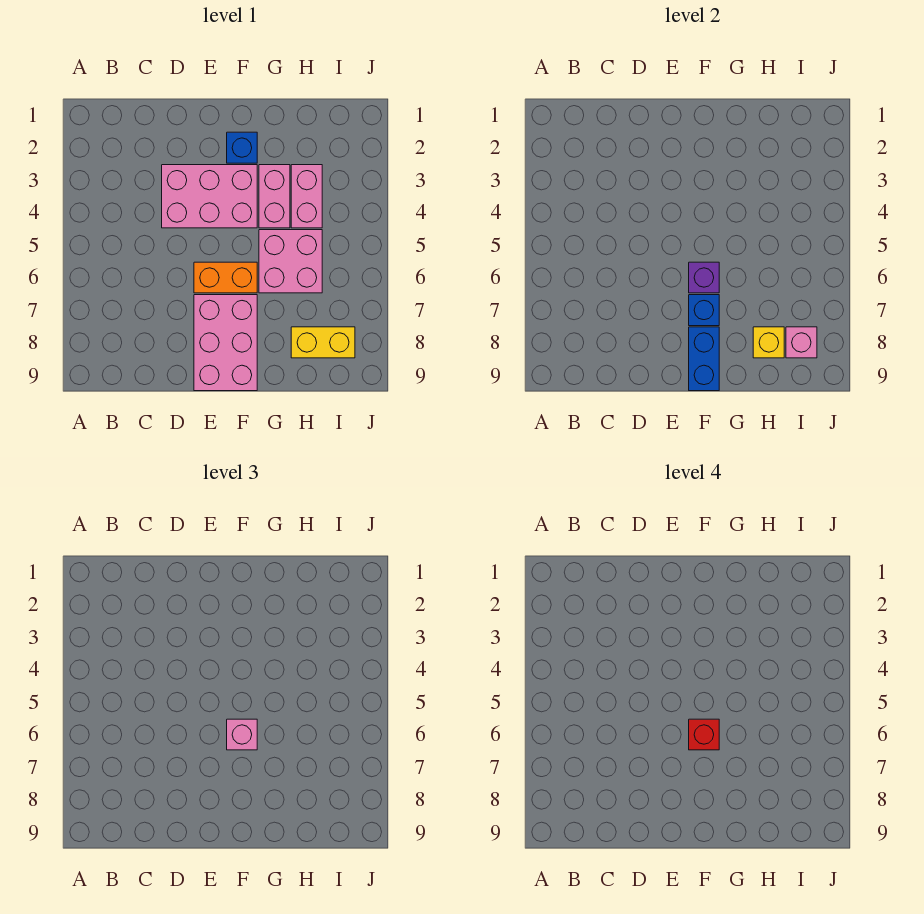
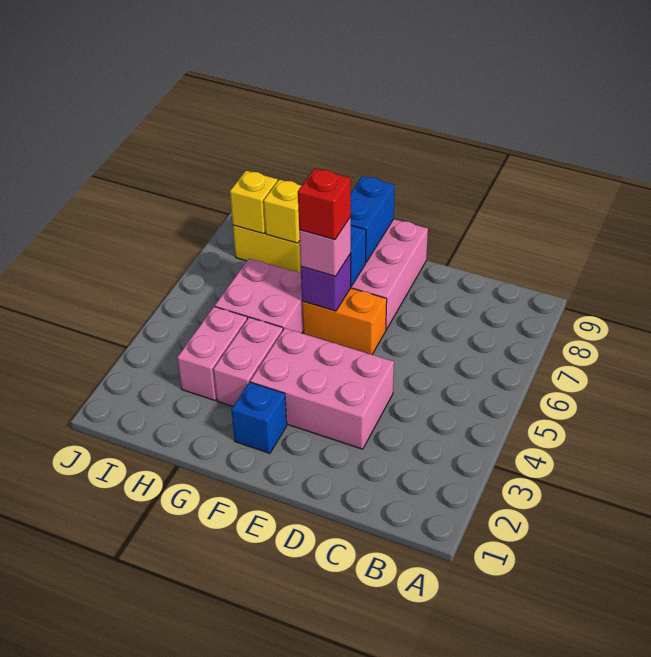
pink 1x1 brick [786,327,817,358] -> yellow 1x1 brick [230,171,278,234]

